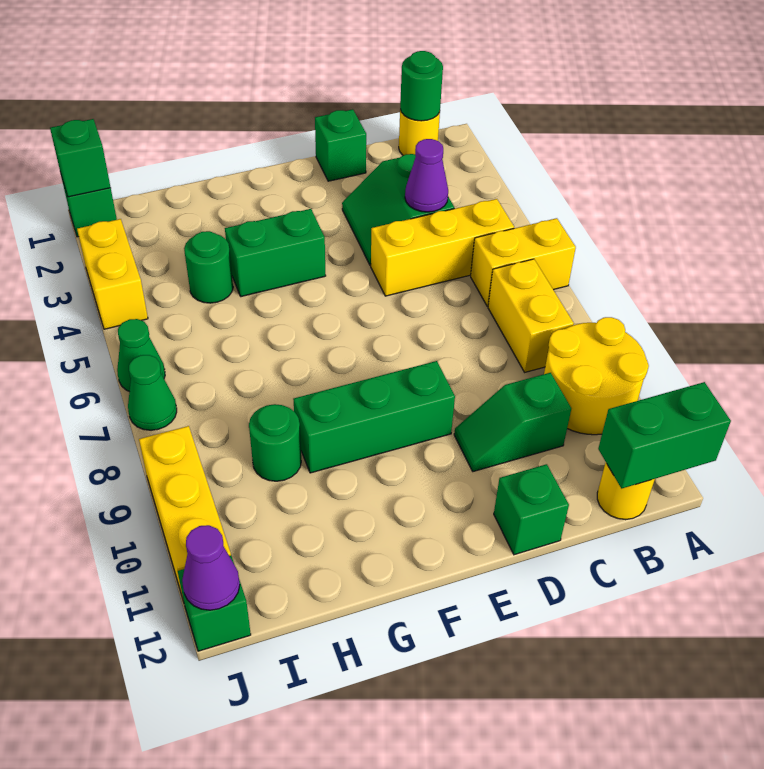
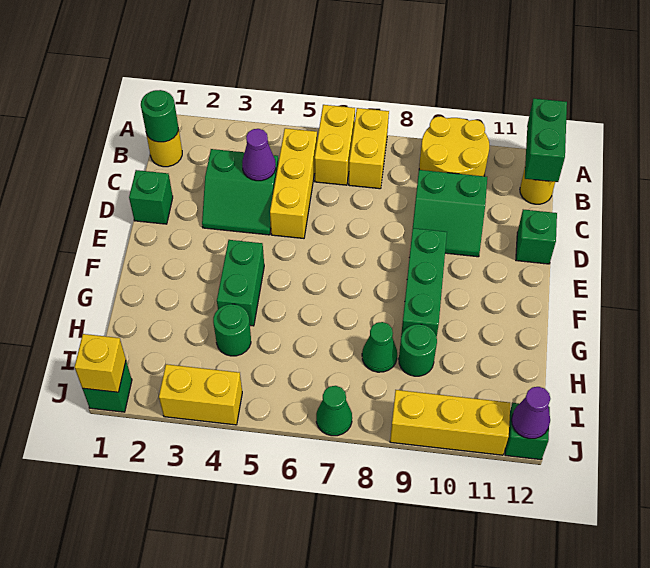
yellow 1x2 brick [488,259,574,372] -> yellow 1x2 brick turned to [349,108,389,189]
green 1x2 slope [454,373,571,472] -> green 2x2 slope [413,170,487,257]
green 1x1 brick [50,119,111,197] -> yellow 1x1 brick [75,334,126,392]
green 1x1 cone [117,319,165,392] -> green 1x1 cone moved to [362,322,397,372]

